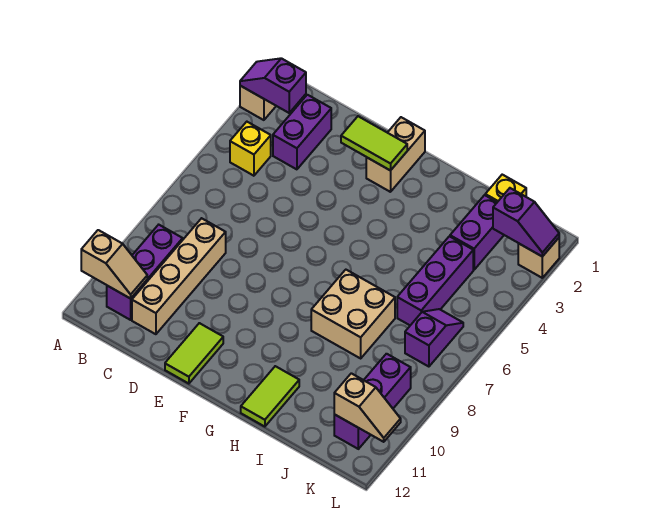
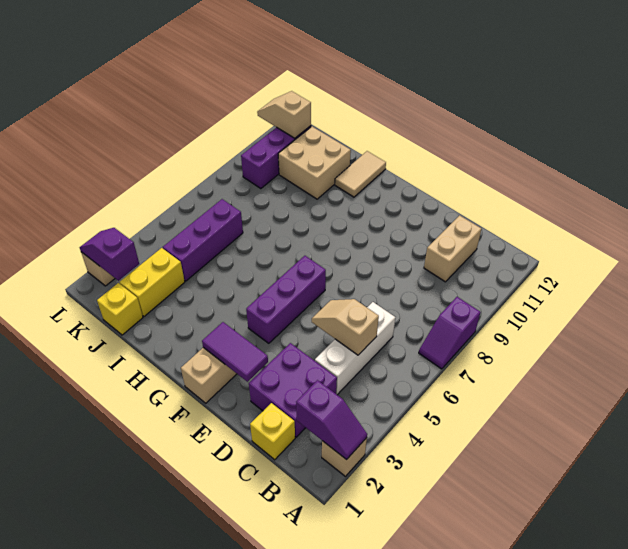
tan 1x2 slope [81,230,147,299] -> tan 1x2 slope moved to [312,299,379,355]
yellow 1x1 brick [230,122,271,176] -> yellow 1x1 brick moved to [250,403,295,460]
purple 1x3 brick [107,225,183,320] -> purple 1x3 brick moved to [246,256,326,343]
purple 1x2 brick [273,95,331,169] -> purple 2x2 brick [249,343,337,437]
none -> white 1x3 brick [315,302,395,395]
tan 1x4 brick [132,218,226,334] -> tan 1x2 brick [424,215,482,282]
lime 1x2 tile [341,116,407,171] -> purple 1x2 tile [202,322,268,382]
lime 1x2 tile [165,323,223,384] -> none
tan 2x2 brick [311,270,395,358] -> tan 2x2 brick moved to [278,126,351,199]
lime 1x2 tile [241,366,299,427] -> tan 1x2 tile [335,151,386,197]
purple 1x2 brick [450,195,504,270] -> yellow 1x2 brick [120,248,185,316]
purple 1x2 slope [405,309,463,367] -> purple 1x2 slope moved to [419,297,481,369]

